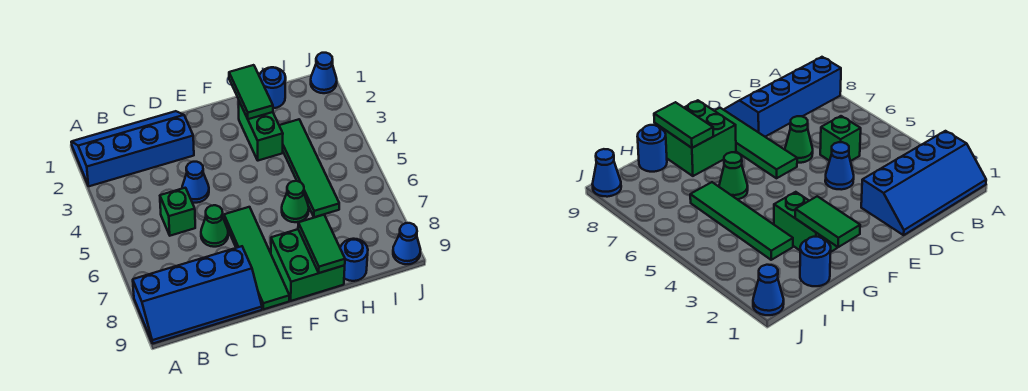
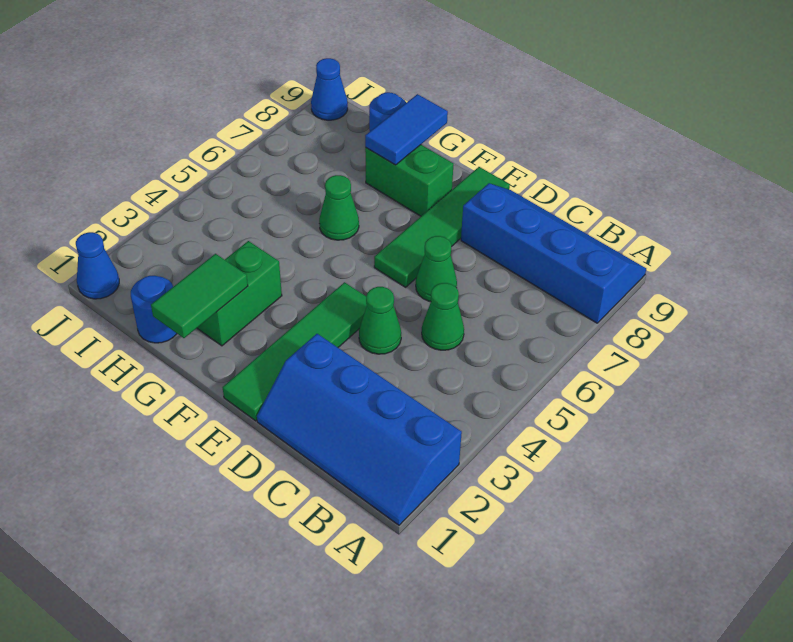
green 1x1 brick [160,188,195,236] -> green 1x1 cone [422,283,464,350]
blue 1x1 cone [182,162,209,203] -> green 1x1 cone [359,287,401,354]
green 2x2 brick [271,229,345,301] -> green 1x2 brick [365,145,453,216]
green 1x2 tile [298,215,345,273] -> blue 1x2 tile [365,94,448,165]
green 1x4 tile [279,119,339,217] -> green 1x4 tile moved to [222,282,367,421]

